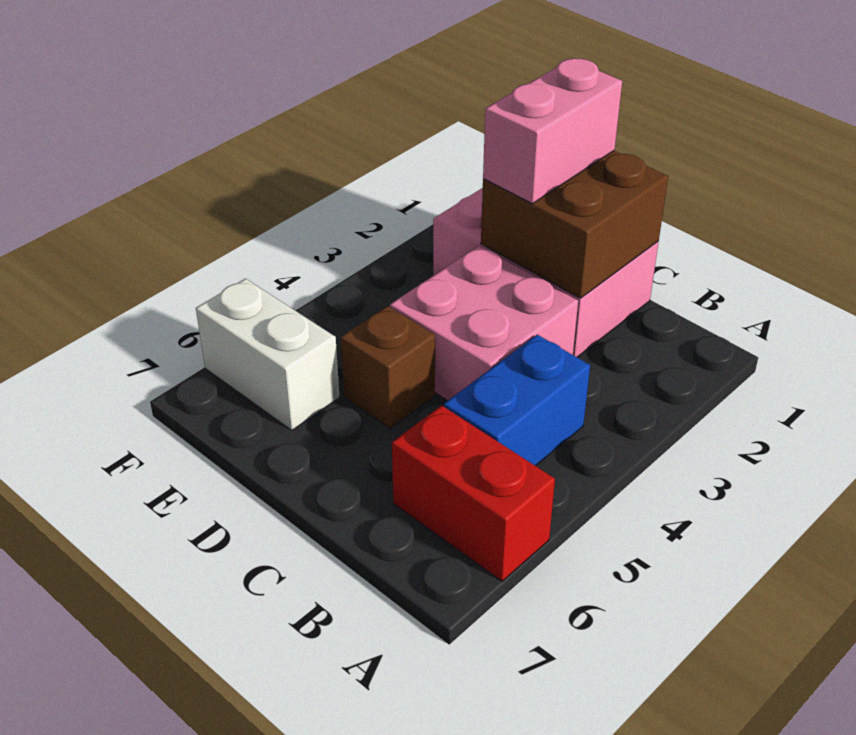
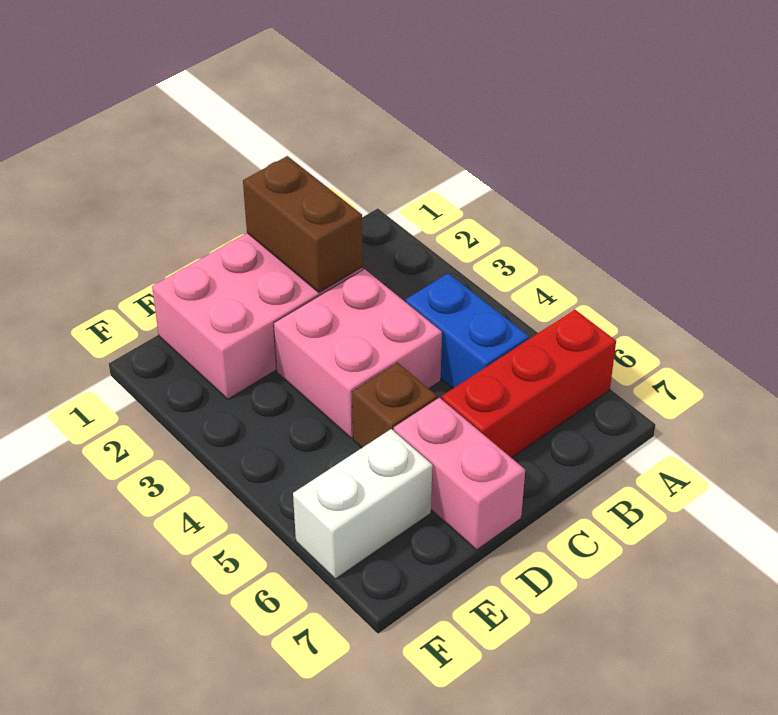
red 1x2 brick [392,405,555,581] -> red 1x3 brick [442,309,616,458]
brown 2x2 brick [481,151,668,298] -> brown 1x2 brick [243,156,363,292]
pink 1x2 brick [483,58,622,204] -> pink 1x2 brick moved to [394,398,525,550]

